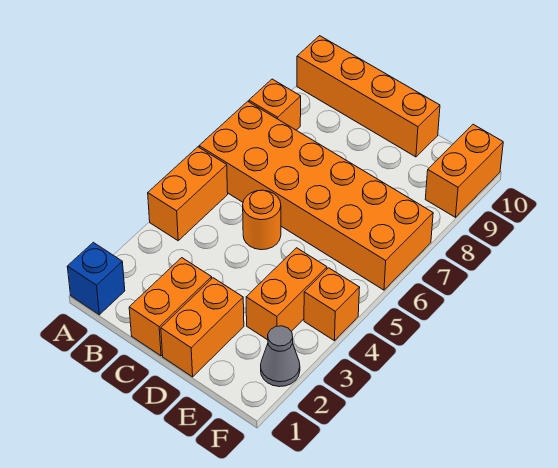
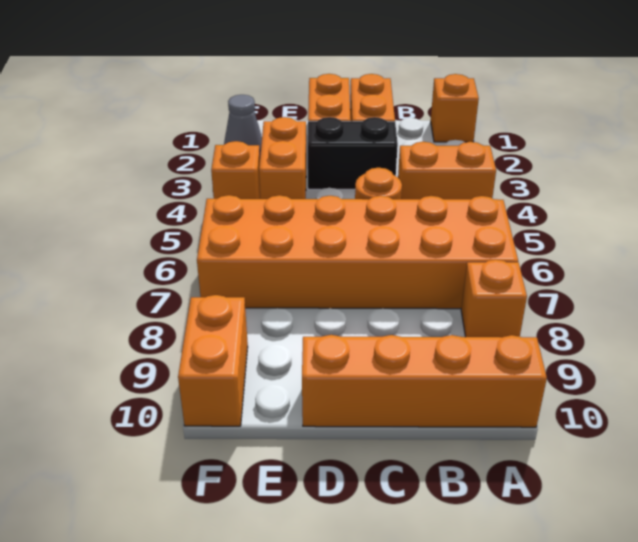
blue 1x1 brick [67,242,125,315] -> orange 1x1 brick [431,74,479,142]
orange 1x2 brick [148,147,228,241] -> orange 1x2 brick turned to [398,142,496,199]
none -> black 1x2 brick [308,117,398,189]

